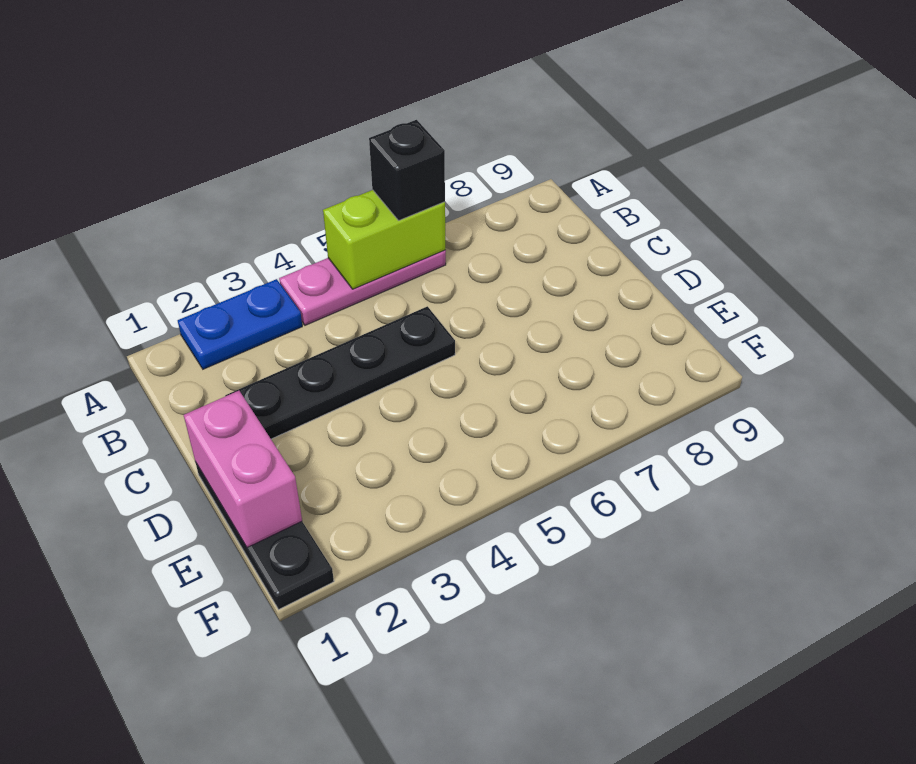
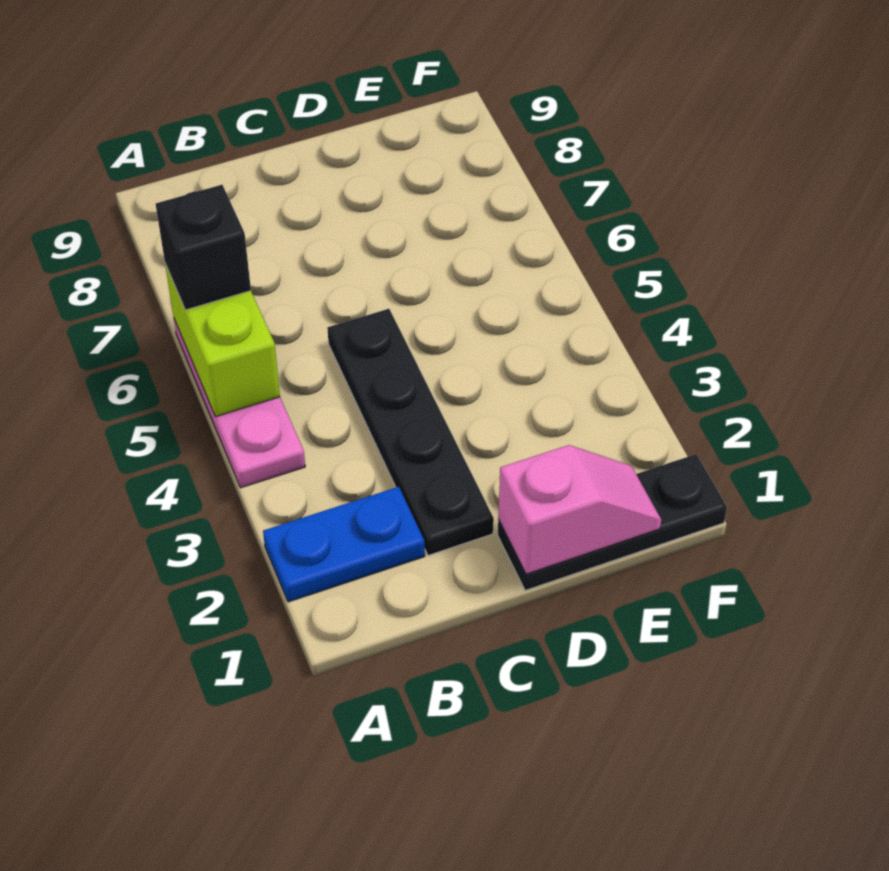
blue 1x2 plate [178,279,302,369] -> blue 1x2 plate turned to [263,487,425,602]
pink 1x2 brick [184,391,302,548] -> pink 1x2 slope [498,445,661,574]

